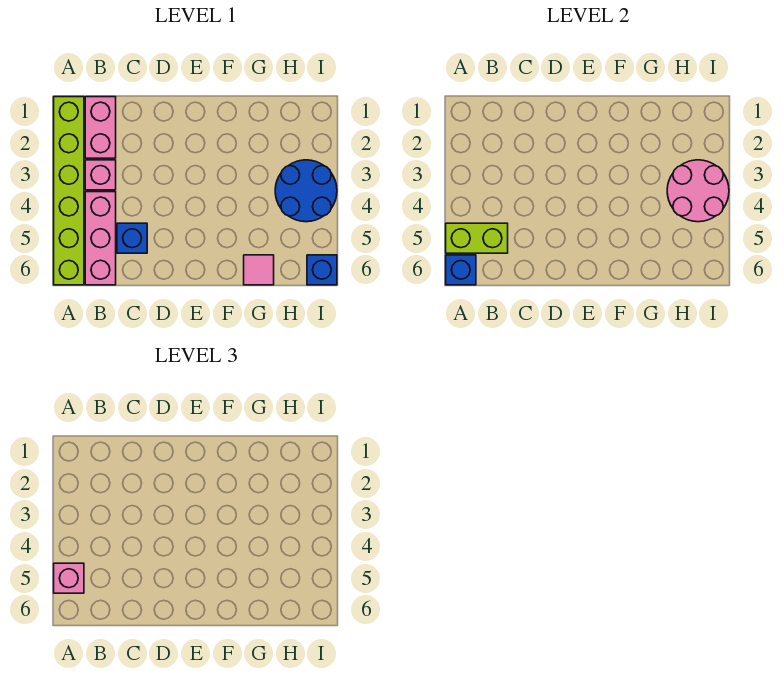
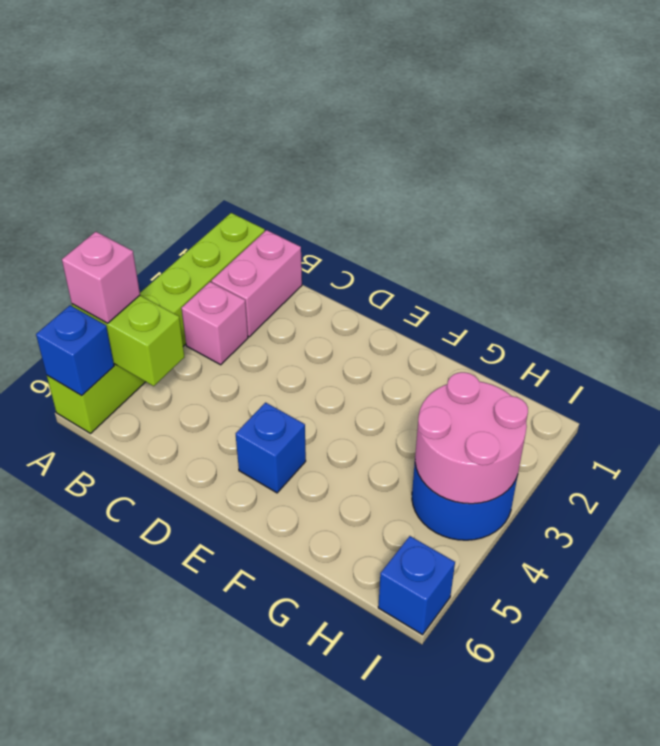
pink 1x3 brick [85,192,116,285] -> none
blue 1x1 brick [117,223,147,253] -> blue 1x1 brick moved to [236,403,306,493]
pink 1x1 tile [244,255,274,285] -> none

